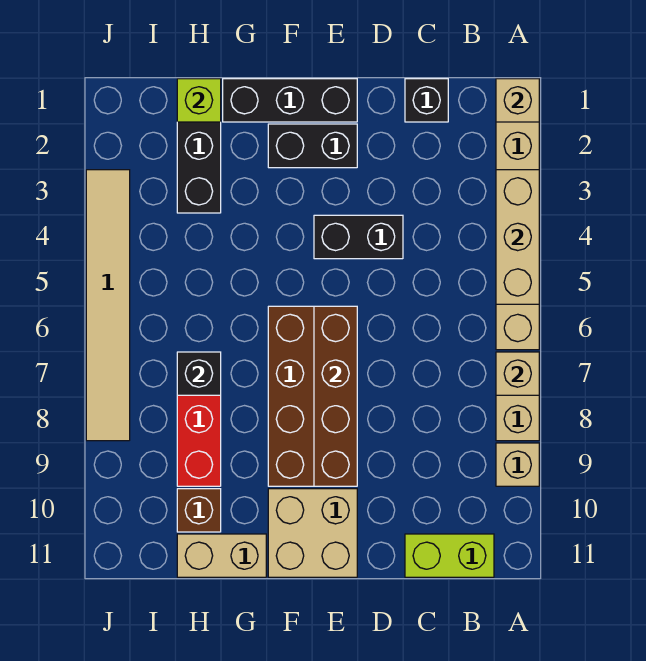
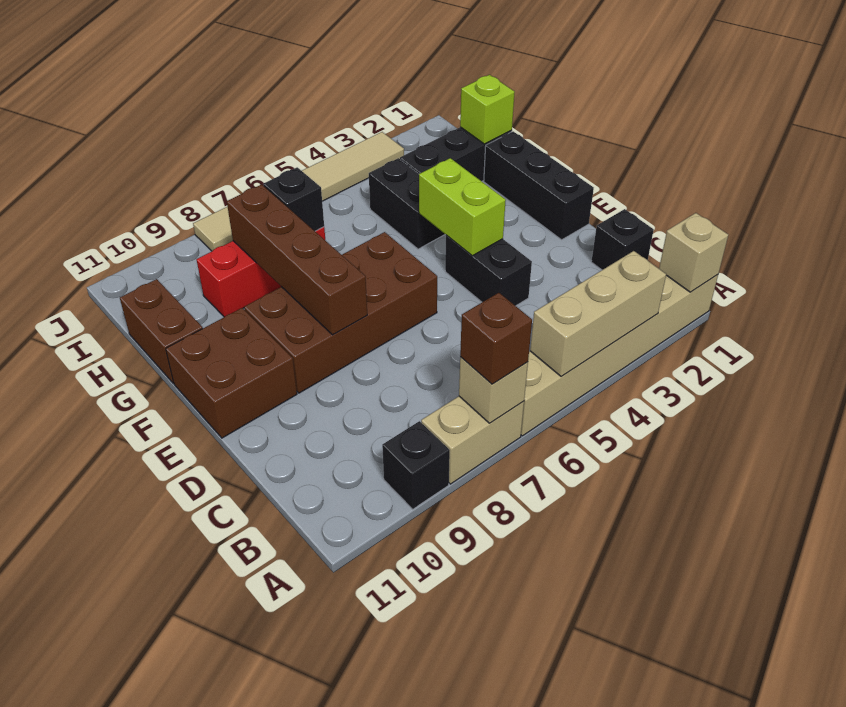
tan 1x1 brick [496,443,539,486] -> black 1x1 brick [382,421,450,509]
lime 1x2 brick [405,534,494,577] -> lime 1x2 brick moved to [419,158,506,256]
black 1x2 brick [268,124,357,168] -> black 1x2 brick moved to [369,158,445,249]
brown 1x4 brick [314,306,357,486] -> brown 1x4 brick turned to [227,185,367,335]
tan 2x2 brick [268,489,357,577] -> brown 2x2 brick [166,308,297,438]
tan 1x2 brick [177,534,266,577] -> brown 1x2 brick [120,279,203,383]
brown 1x1 brick [177,489,221,532] -> brown 1x1 brick moved to [460,293,532,384]

